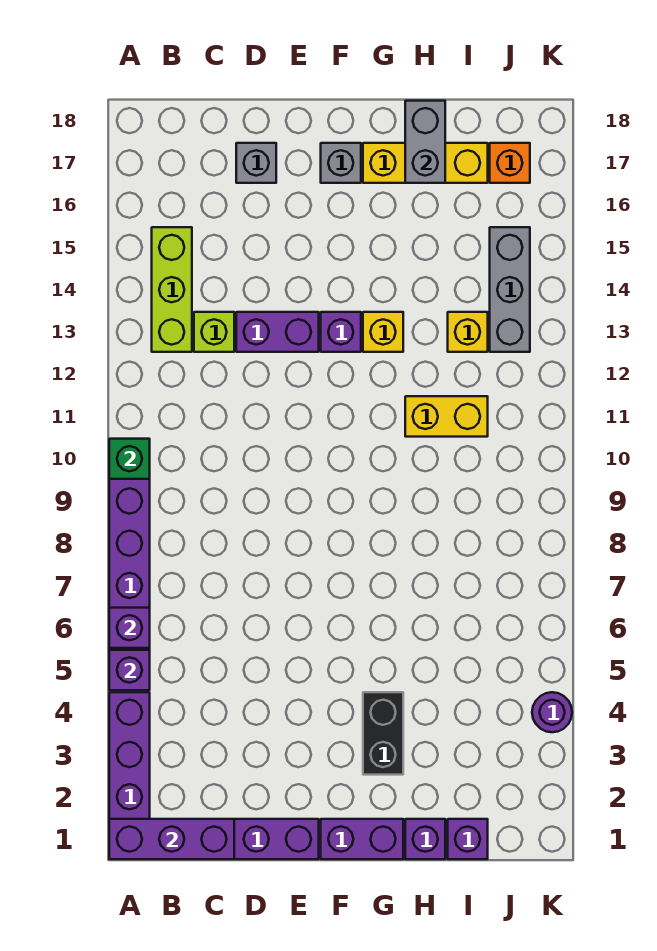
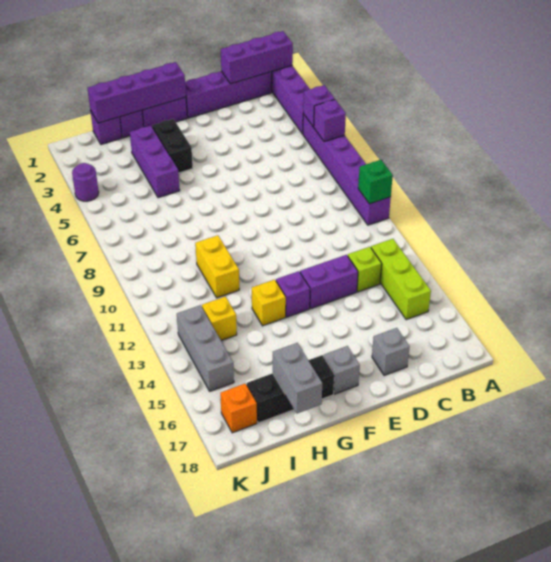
none -> purple 1x4 brick [88,62,186,123]
yellow 1x3 brick [363,143,488,183] -> black 1x3 brick [247,355,334,423]
none -> purple 1x3 brick [130,126,180,198]
yellow 1x2 brick [405,396,488,437] -> yellow 1x2 brick turned to [195,235,239,298]

